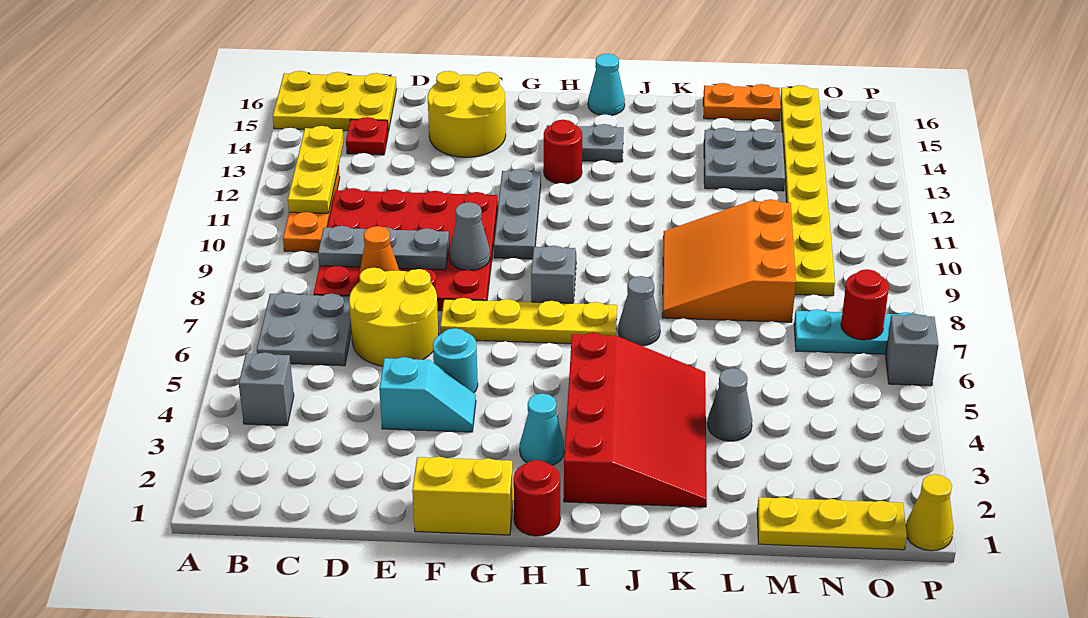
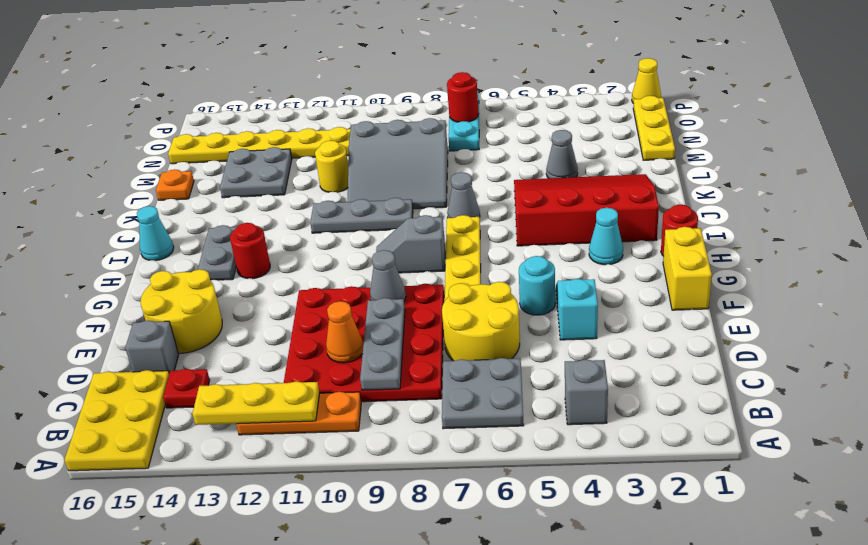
orange 1x1 cone [359,226,399,282] -> orange 1x1 cone moved to [326,301,363,363]
grey 1x3 plate [494,169,541,259] -> grey 1x3 plate moved to [310,198,413,233]
orange 3x3 slope [662,199,796,322] -> grey 3x3 slope [348,118,448,209]
none -> yellow 1x1 round brick [315,141,348,192]
orange 1x2 plate [703,83,781,121] -> orange 1x1 plate [156,169,194,200]
grey 1x1 brick [885,314,939,386] -> grey 1x1 brick moved to [125,320,179,373]

